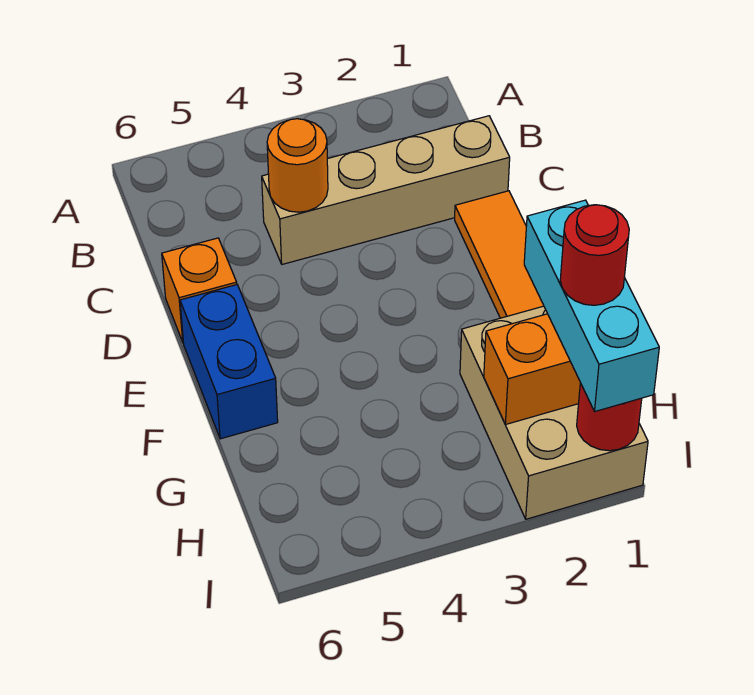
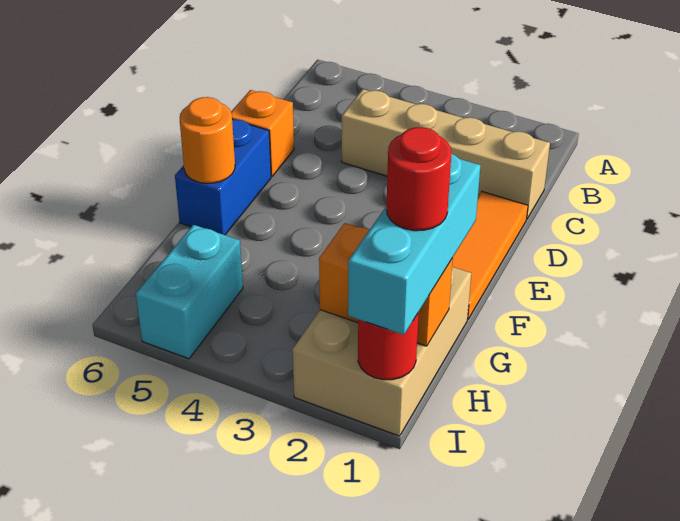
orange 1x1 round brick [267,119,328,212] -> orange 1x1 round brick moved to [180,97,235,183]
none -> cyan 1x2 brick [136,225,243,359]

